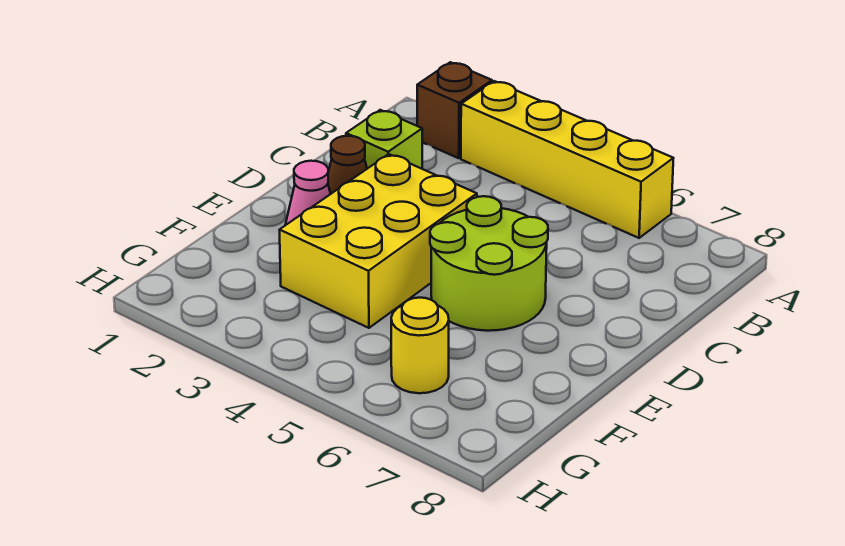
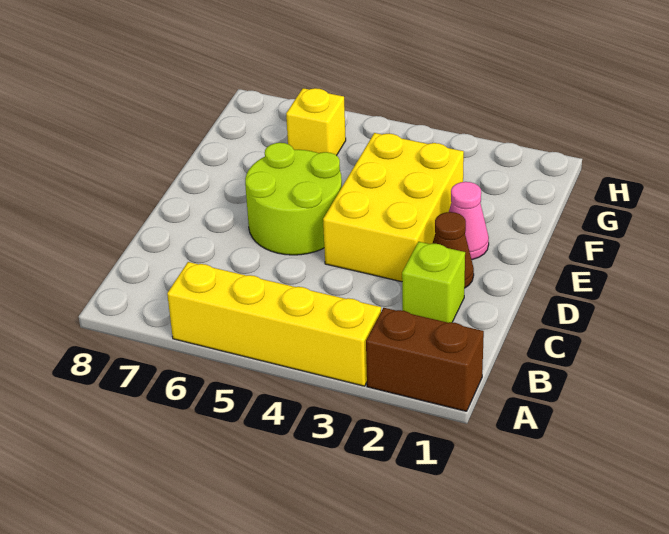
brown 1x1 brick [417,62,492,158] -> brown 1x2 brick [366,308,484,411]
yellow 1x1 round brick [391,298,449,393] -> yellow 1x1 brick [286,88,346,155]

